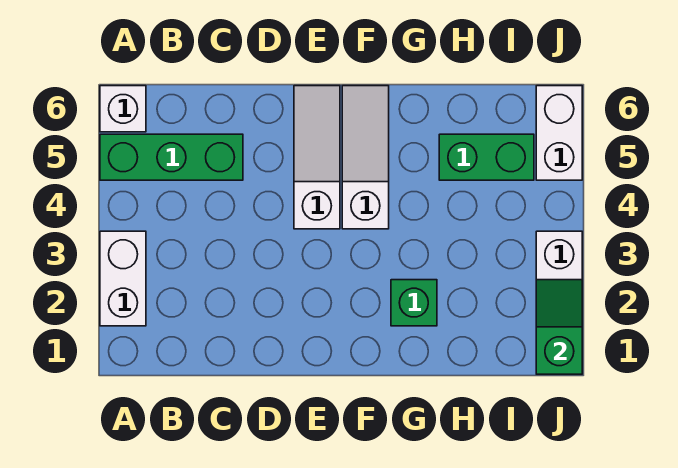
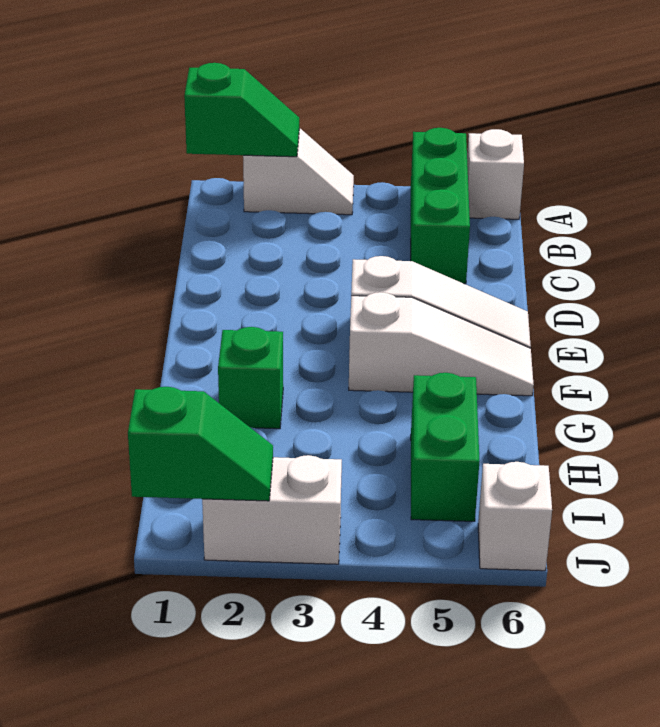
none -> green 1x2 slope [184,63,299,157]
white 1x2 brick [100,231,146,326] -> white 1x2 slope [243,129,354,215]
white 1x2 brick [536,86,582,180] -> white 1x1 brick [478,462,552,571]

